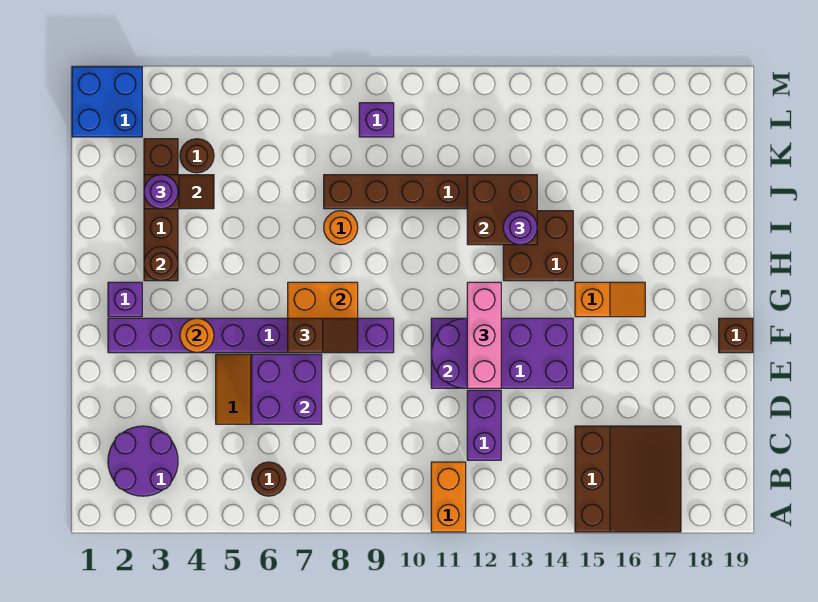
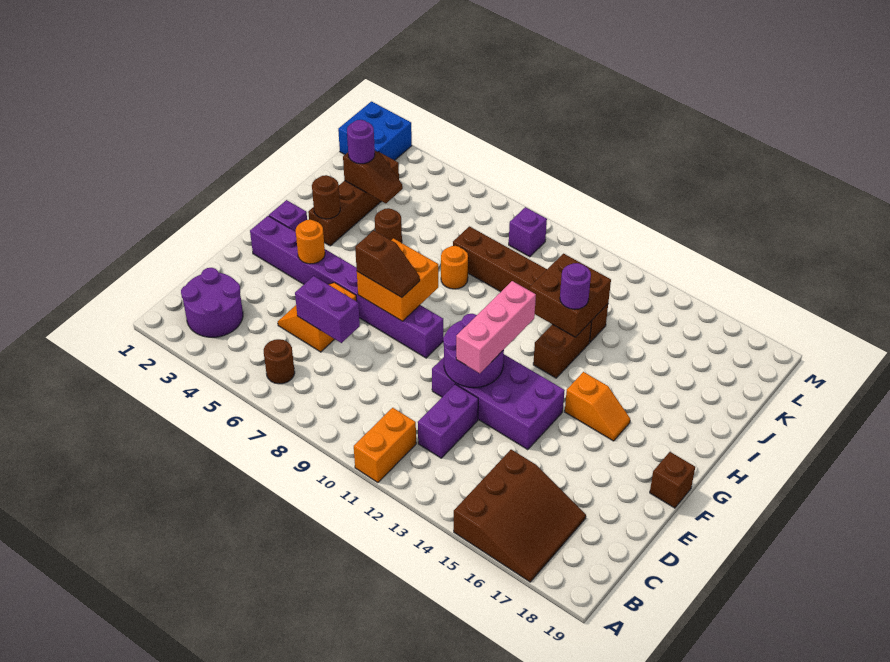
purple 2x2 brick [252,354,322,424] -> purple 1x2 brick [295,276,360,343]
brown 2x2 brick [503,211,573,281] -> brown 1x2 brick [533,321,592,378]
brown 1x1 round brick [180,139,214,173] -> brown 1x1 round brick moved to [375,208,402,243]

